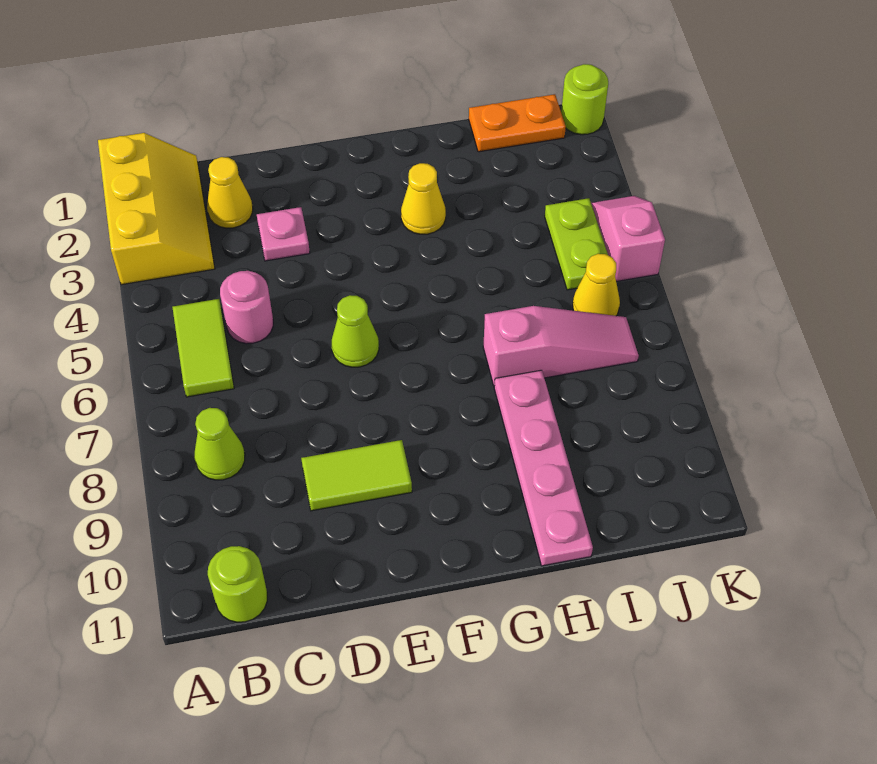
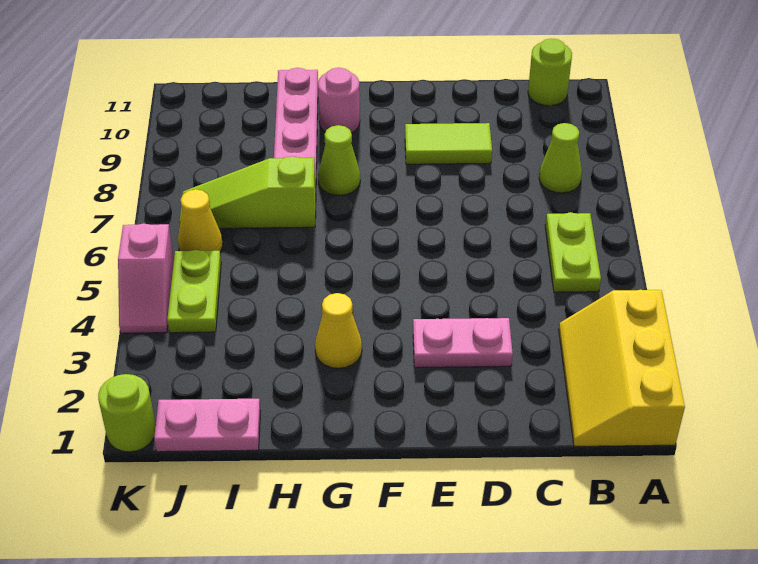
lime 1x2 tile [172,299,234,397] -> lime 1x2 plate [545,212,601,292]
yellow 1x1 cone [207,157,253,228] -> none
pink 1x1 round brick [220,271,273,344] -> pink 1x1 round brick moved to [318,68,360,133]
pink 1x1 plate [257,207,310,261] -> pink 1x2 plate [413,318,513,368]
lime 1x1 cone [332,295,379,367] -> lime 1x1 cone moved to [318,125,360,195]
pink 1x3 slope [483,306,639,386] -> lime 1x3 slope [180,156,316,228]
orange 1x2 plate [469,94,566,152] -> pink 1x2 plate [154,399,261,452]

